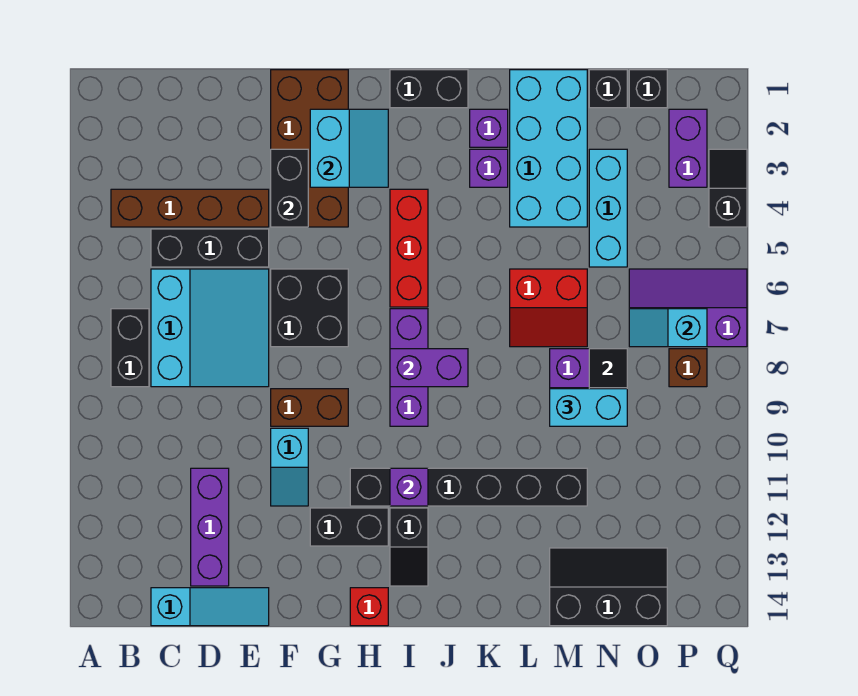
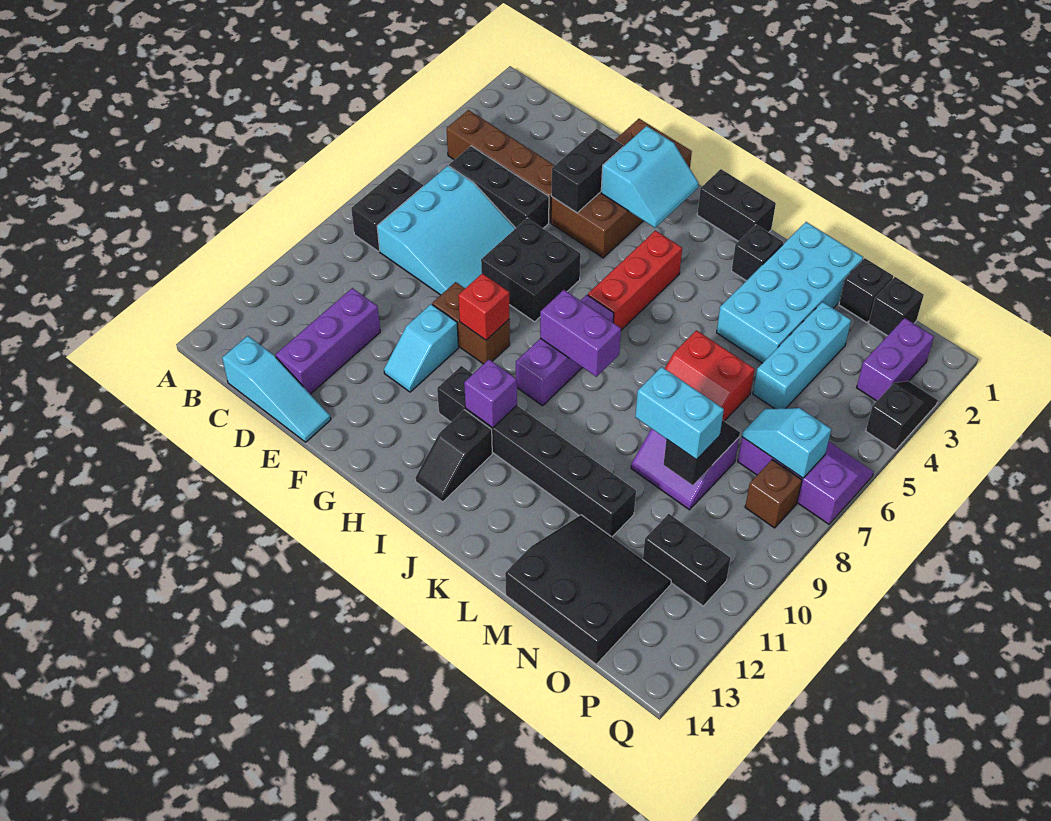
black 1x2 brick [310,508,388,546] -> black 1x2 brick moved to [643,514,731,606]
red 1x1 brick [350,588,388,626] -> red 1x1 brick moved to [458,273,509,340]
purple 1x1 brick [470,109,508,147] -> black 1x1 brick [732,225,783,281]
purple 1x1 brick [470,149,508,187] -> none
black 2x3 slope [550,548,667,626] -> black 3x3 slope [505,515,671,664]

